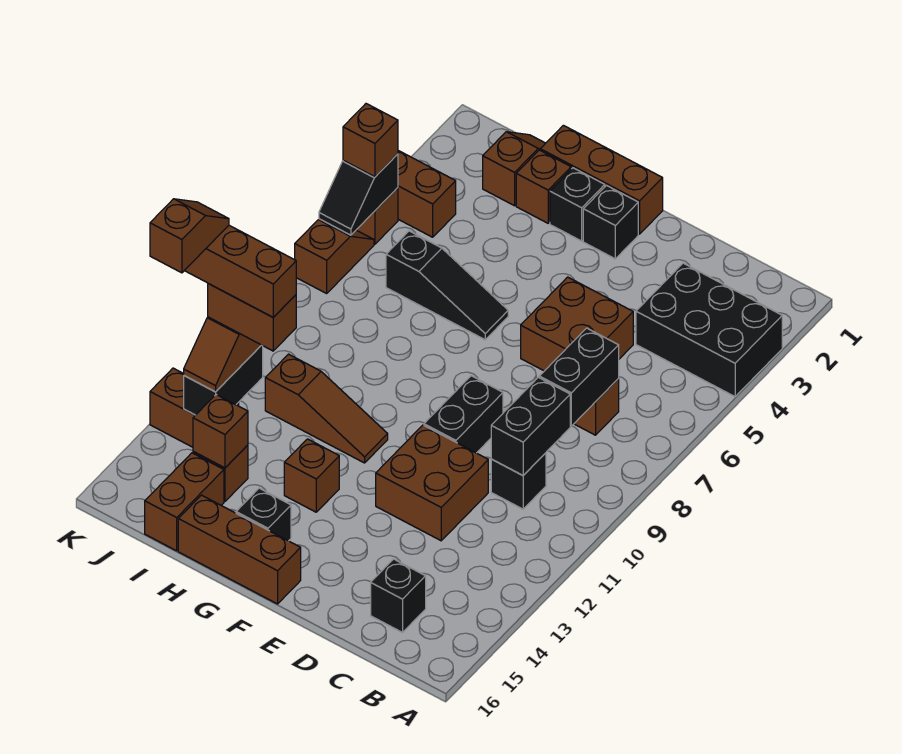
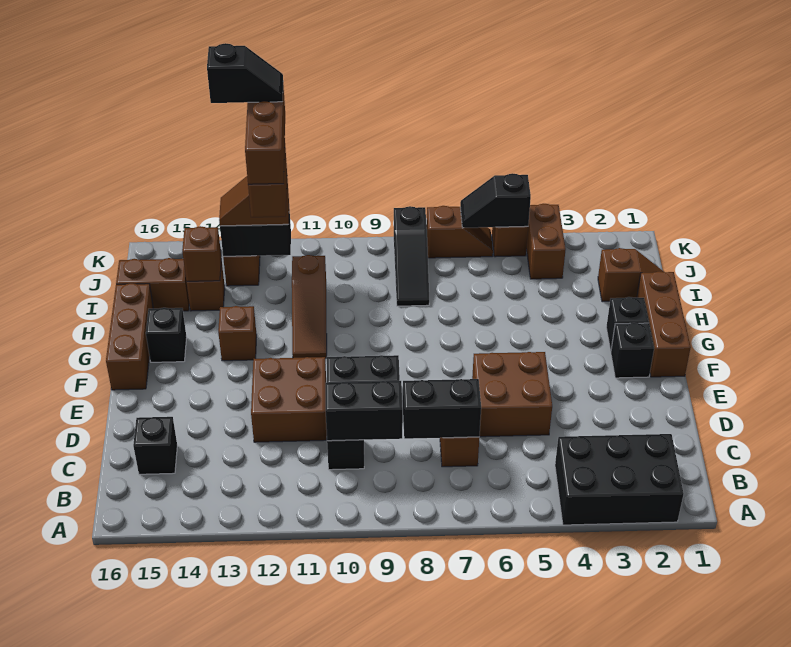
black 2x3 brick [636,263,782,397] -> black 2x3 brick turned to [555,434,684,525]
black 1x3 slope [386,231,508,340] -> black 1x3 slope moved to [394,206,429,306]
brown 1x1 brick [516,150,571,223] -> none
brown 1x1 brick [343,104,398,177] -> none
brown 1x2 slope [150,199,229,273] -> black 1x2 slope [207,43,283,103]

